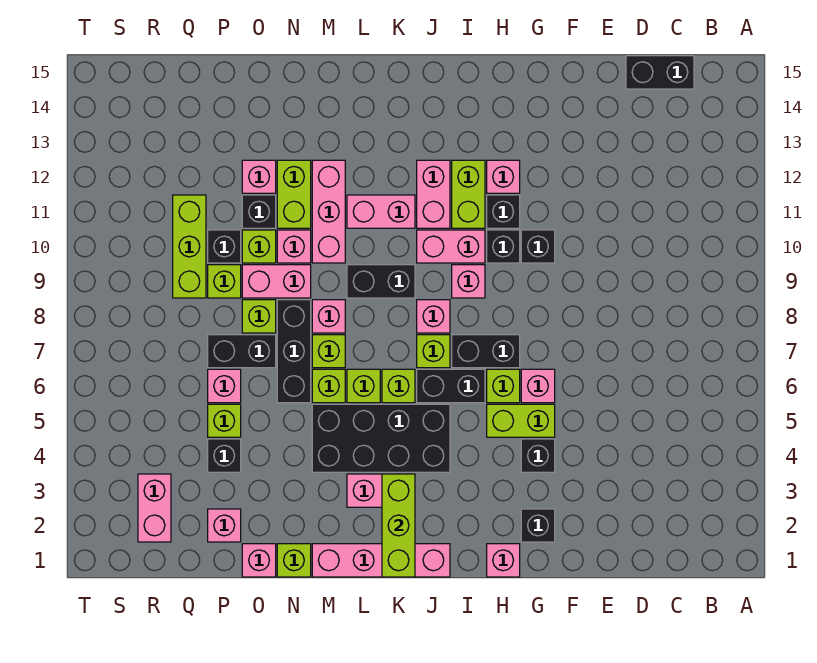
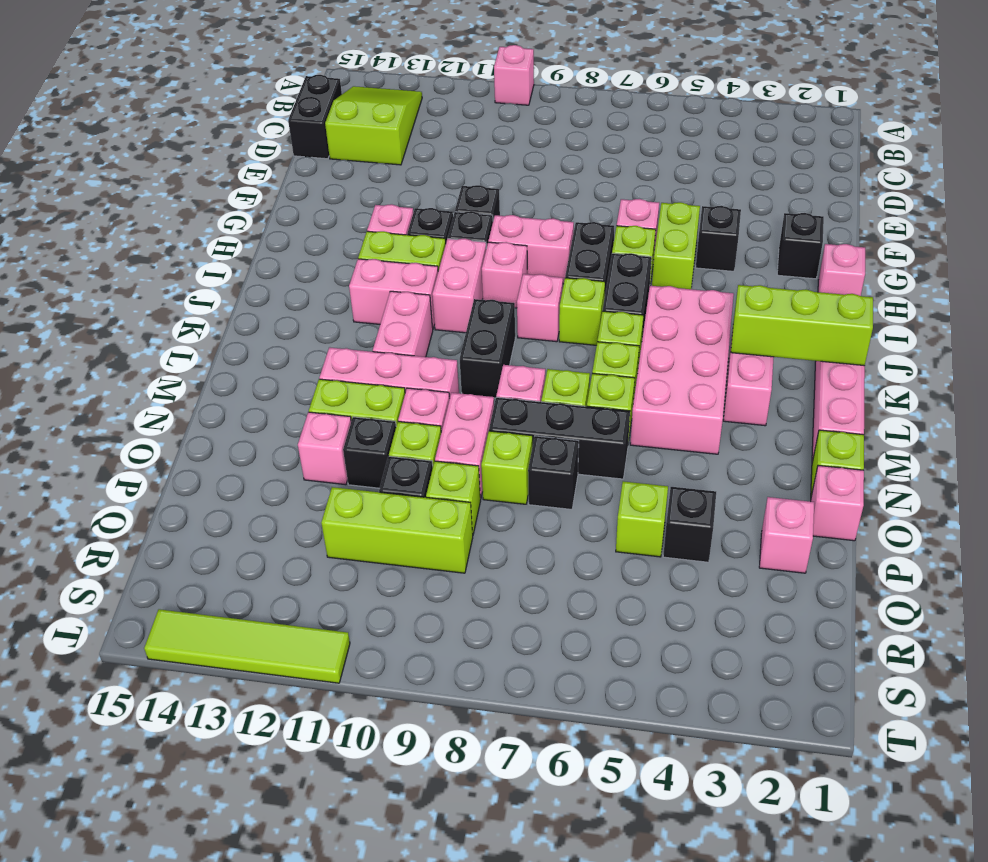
none -> lime 2x3 slope [325,86,422,165]
black 2x4 brick [312,404,450,472] -> pink 2x4 brick [630,286,734,454]
black 1x2 brick [208,335,276,368] -> black 1x1 brick [528,436,579,509]
pink 1x1 brick [208,369,241,403] -> pink 1x1 brick moved to [494,45,534,105]
pink 1x2 brick [138,474,171,542] -> pink 1x2 brick moved to [488,215,574,284]
none -> lime 1x4 tile [144,609,350,683]

